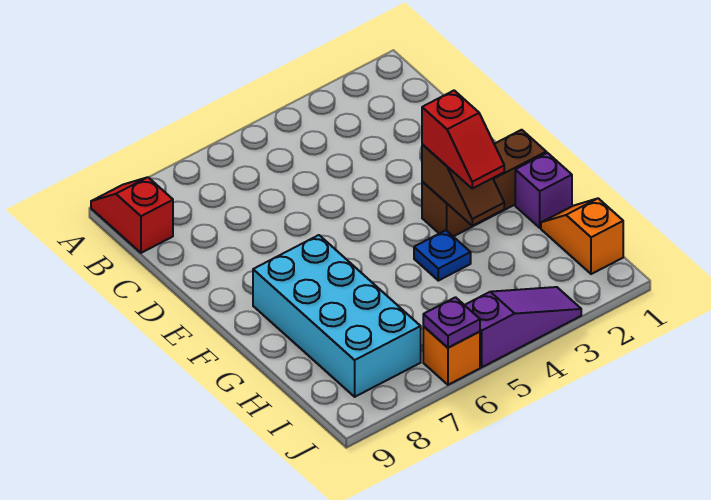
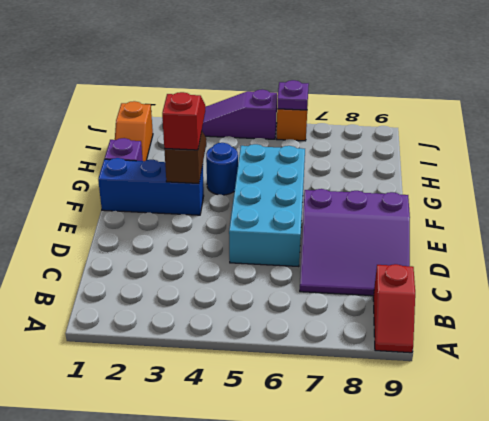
none -> purple 3x3 slope [300,189,410,296]
brown 1x3 brick [422,130,546,237] -> blue 1x3 brick [98,158,204,215]
cyan 2x4 brick [253,235,421,397] -> cyan 2x4 brick moved to [229,144,305,267]
blue 1x1 plate [414,230,471,281] -> blue 1x1 round brick [206,143,238,195]

